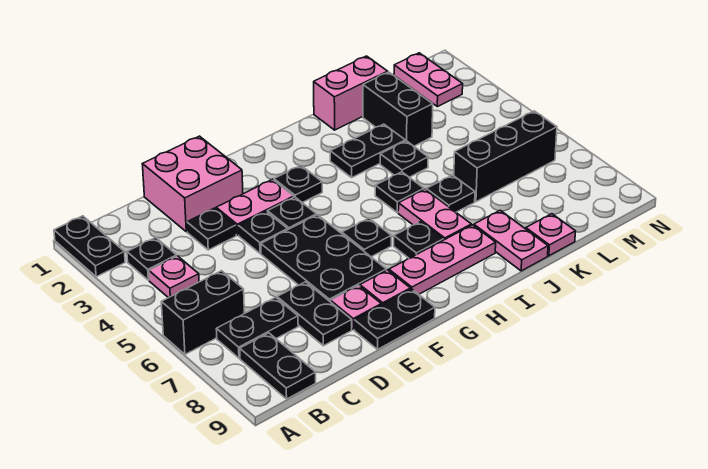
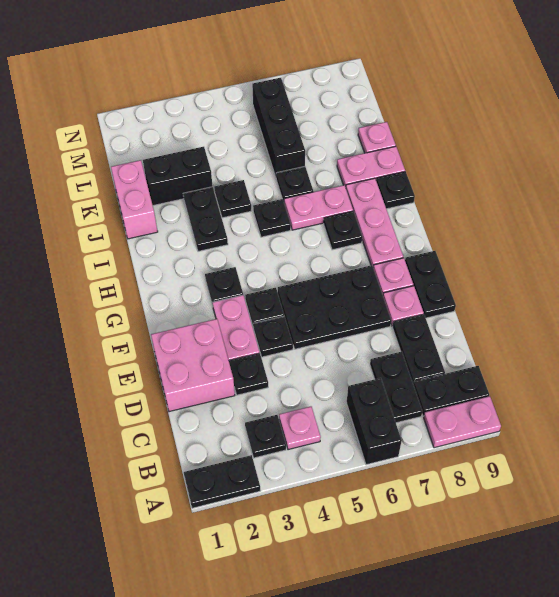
black 1x2 plate [277,282,352,346] -> black 1x2 plate turned to [393,314,445,384]
black 1x1 plate [342,218,391,257] -> black 1x1 plate moved to [376,172,415,209]
pink 1x2 plate [394,53,463,107] -> pink 1x2 plate moved to [424,396,501,448]

